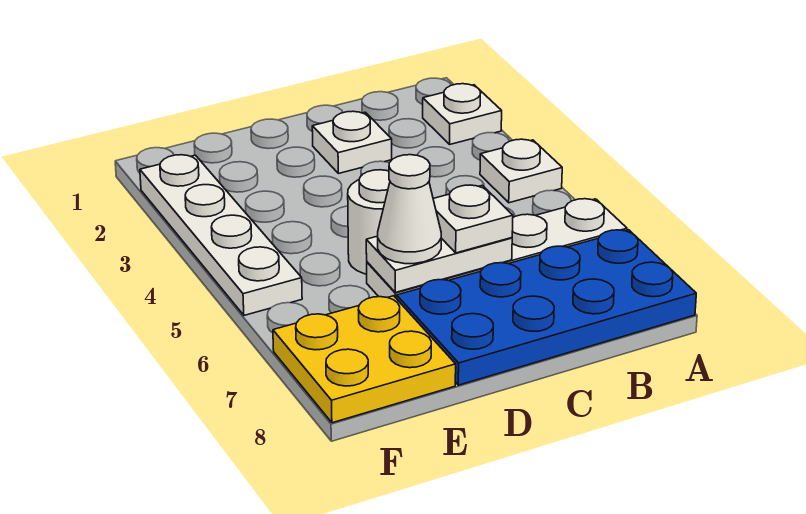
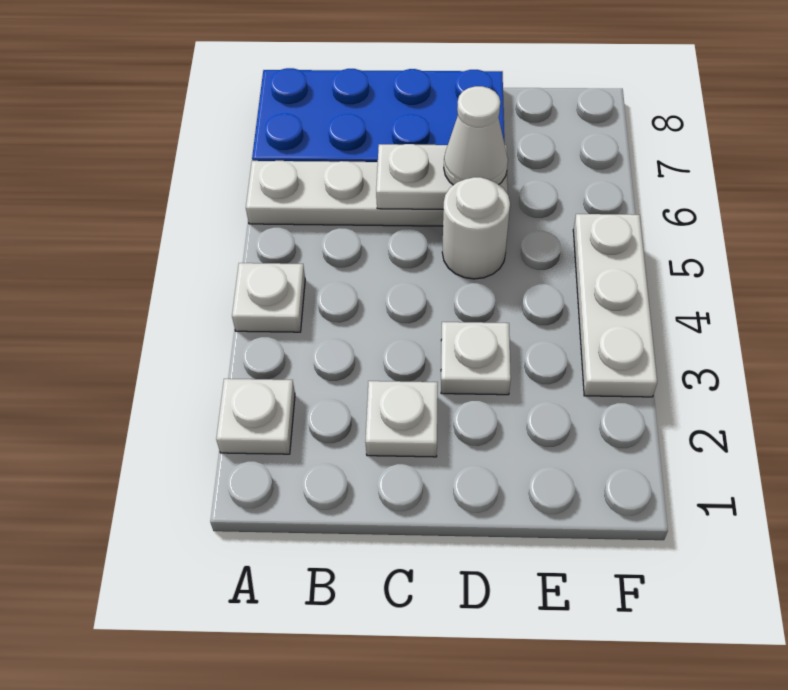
white 1x1 plate [433,185,513,253] -> white 1x1 plate moved to [441,322,511,395]
yellow 2x2 plate [273,296,456,423] -> none
white 1x4 plate [140,155,302,315] -> white 1x3 plate [573,214,657,397]

